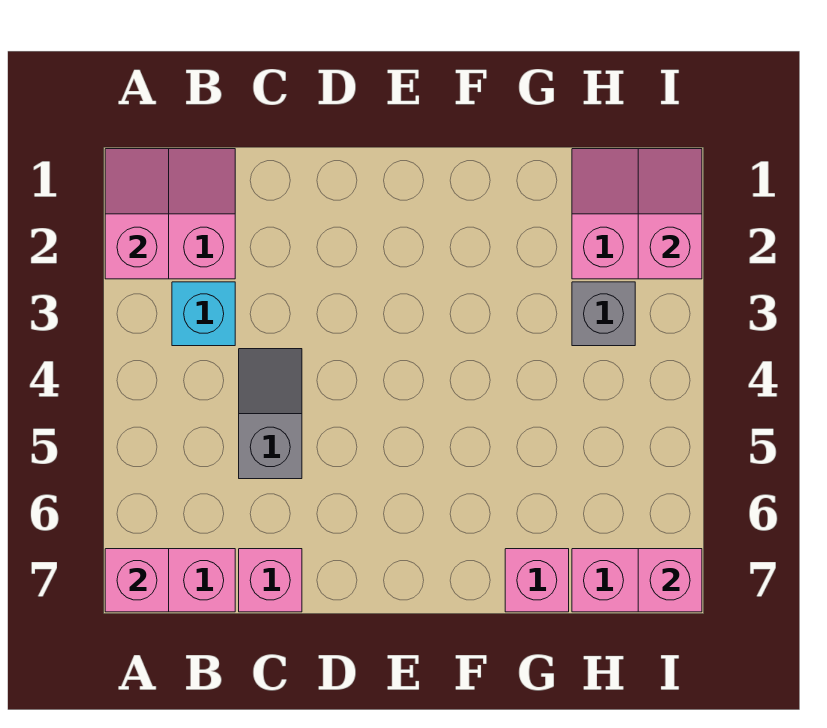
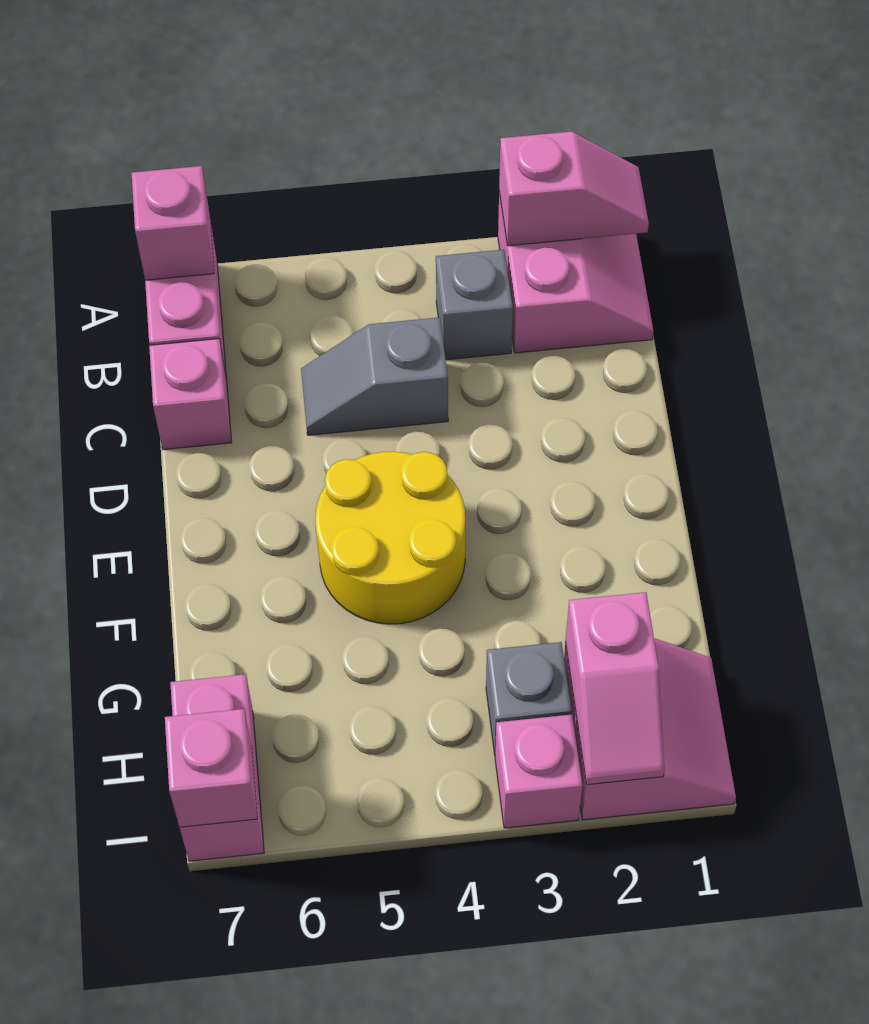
cyan 1x1 brick [172,282,235,346] -> grey 1x1 brick [436,250,513,360]
grey 1x2 slope [239,349,302,479] -> grey 1x2 slope turned to [301,317,448,435]
none -> yellow 2x2 round brick [315,452,465,624]
pink 1x1 brick [505,549,569,612] -> pink 1x1 brick moved to [495,714,583,828]
pink 1x2 slope [638,149,702,279] -> pink 1x2 slope turned to [565,592,665,785]

